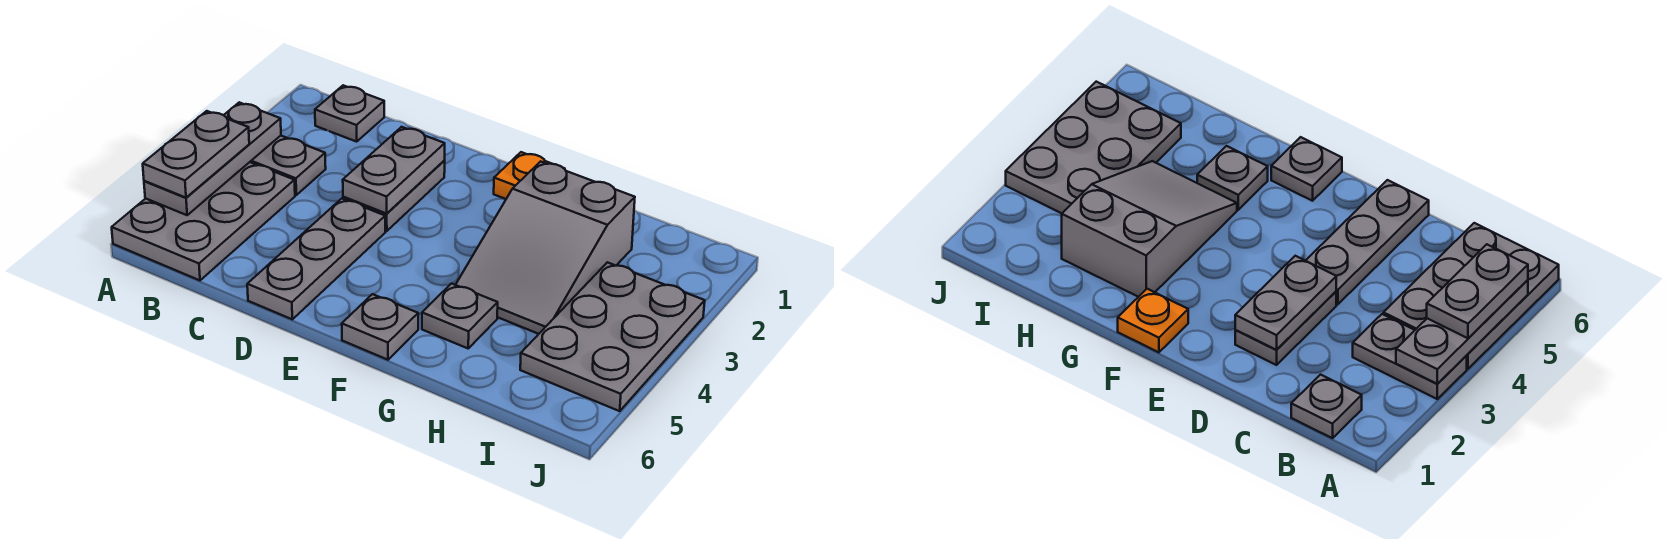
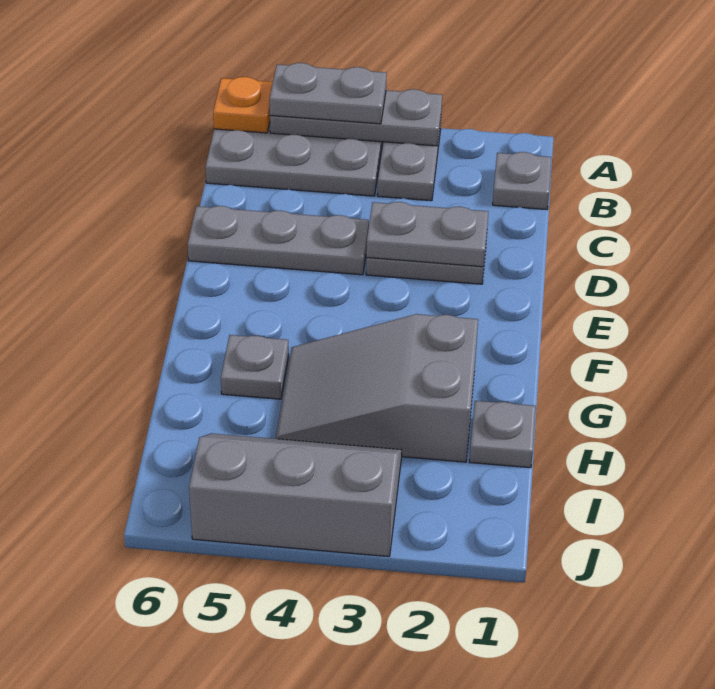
orange 1x1 plate [494,152,565,199] -> orange 1x1 plate moved to [213,77,273,133]
grey 1x1 plate [342,294,418,360] -> grey 1x1 plate moved to [469,401,536,468]
grey 2x3 plate [520,262,705,411] -> grey 2x3 slope [189,433,402,557]

